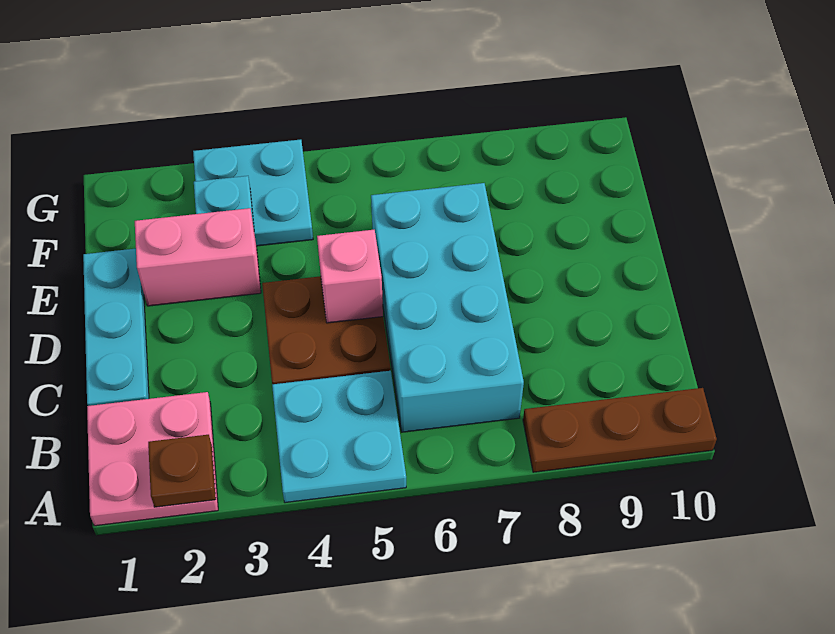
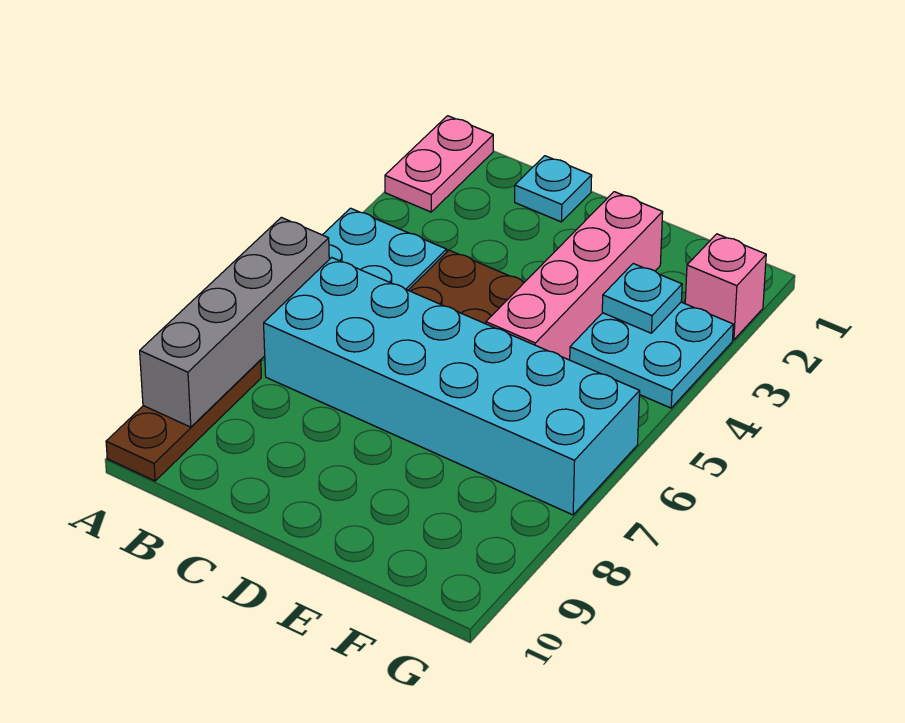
pink 2x2 plate [87,392,218,526] -> pink 1x2 plate [385,116,493,212]
brown 1x1 plate [148,435,216,507] -> none
none -> grey 1x4 brick [140,217,329,427]
cyan 2x4 brick [371,183,524,432] -> cyan 2x6 brick [264,257,640,515]
cyan 1x3 plate [83,249,149,406] -> cyan 1x1 plate [515,156,592,222]
pink 1x1 brick [317,230,383,323] -> pink 1x1 brick moved to [685,234,766,340]
pink 1x2 brick [135,208,261,306] -> pink 1x4 brick [486,192,663,360]

